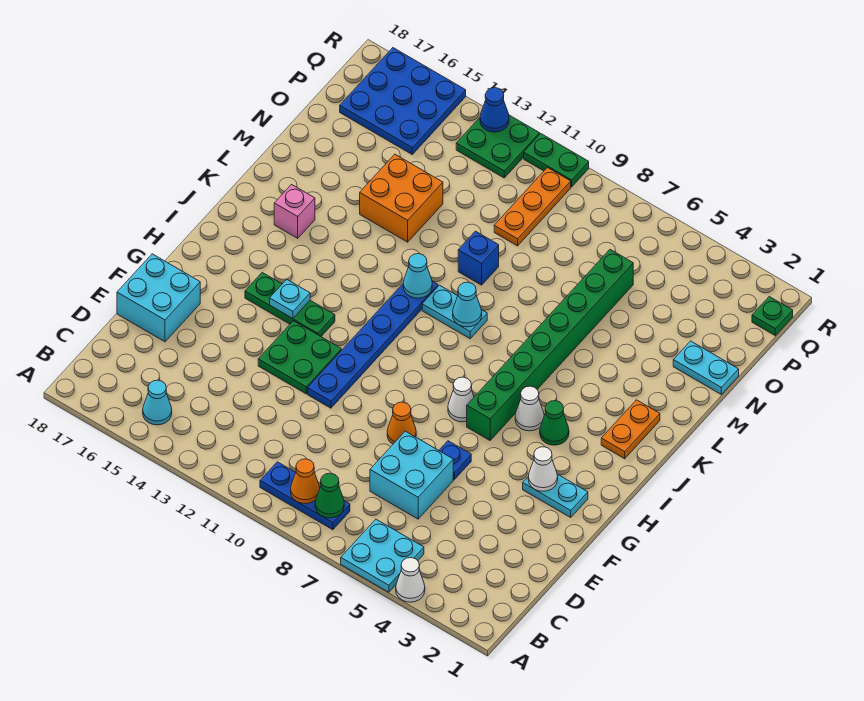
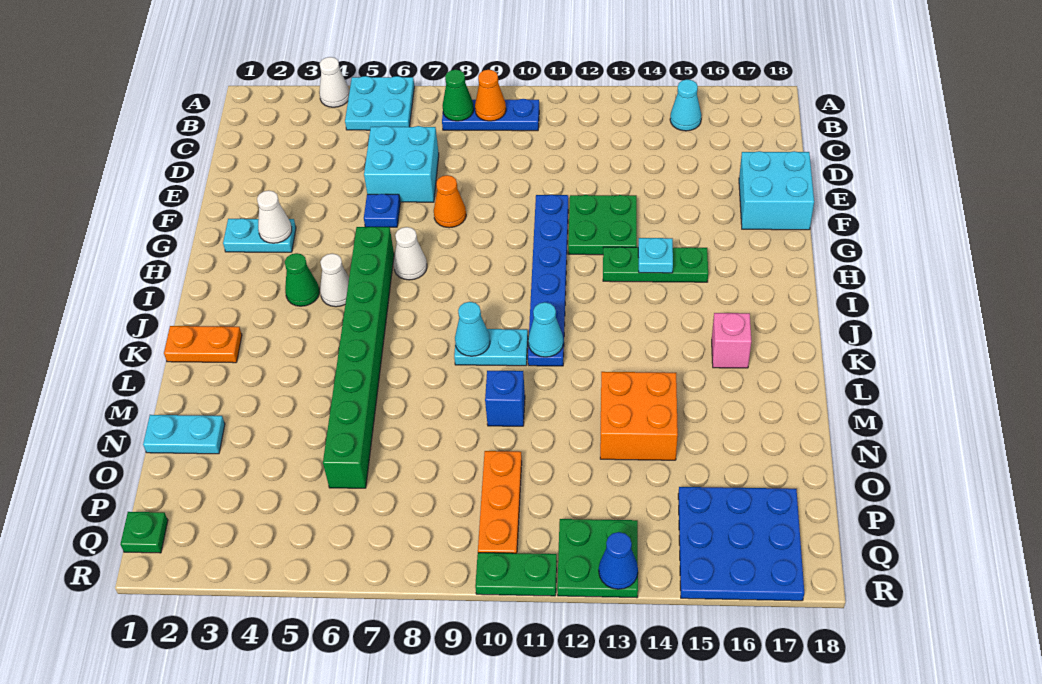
orange 1x2 plate [601,400,660,459] -> orange 1x2 plate turned to [164,326,242,363]

